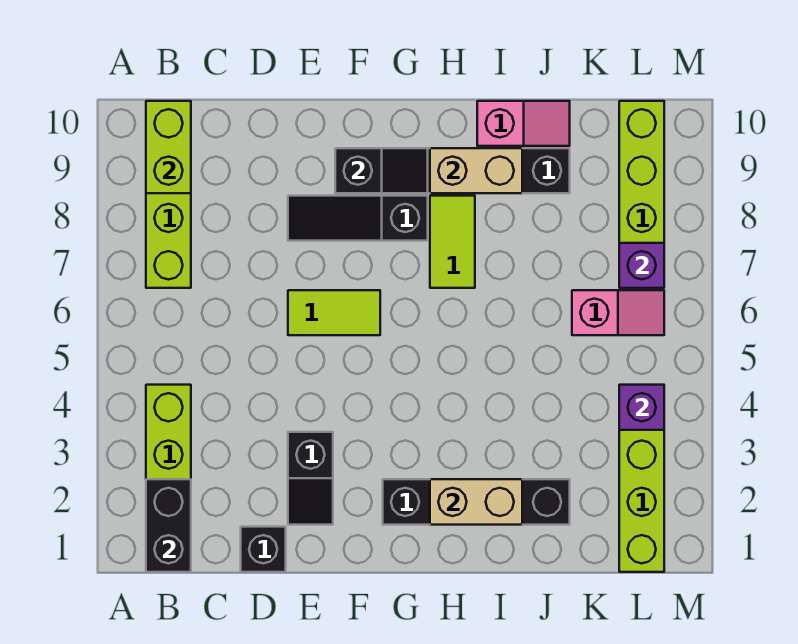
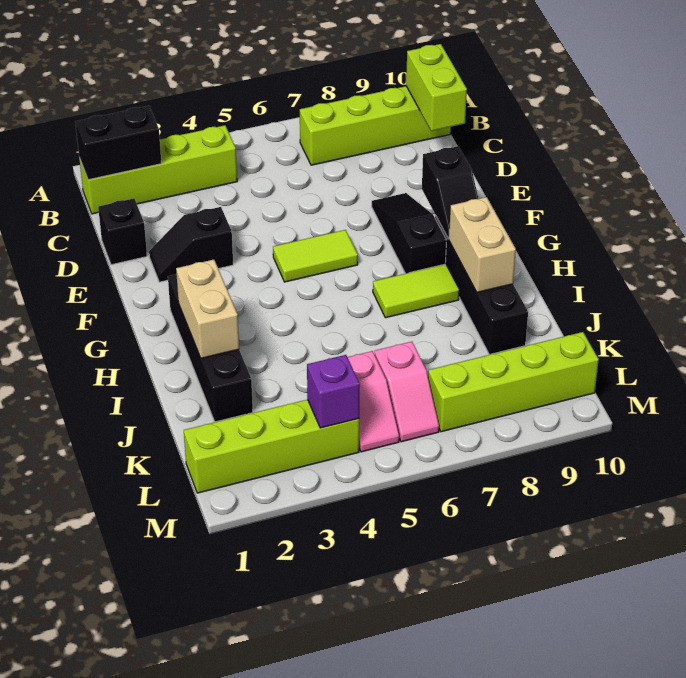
lime 1x2 brick [146,101,191,193] -> lime 1x2 brick turned to [406,44,467,131]
lime 1x2 tile [288,290,380,335] -> lime 1x2 tile turned to [273,230,358,282]
pink 1x2 slope [477,101,570,146] -> pink 1x2 slope moved to [348,351,399,452]
purple 1x1 brick [619,243,664,288] -> none

